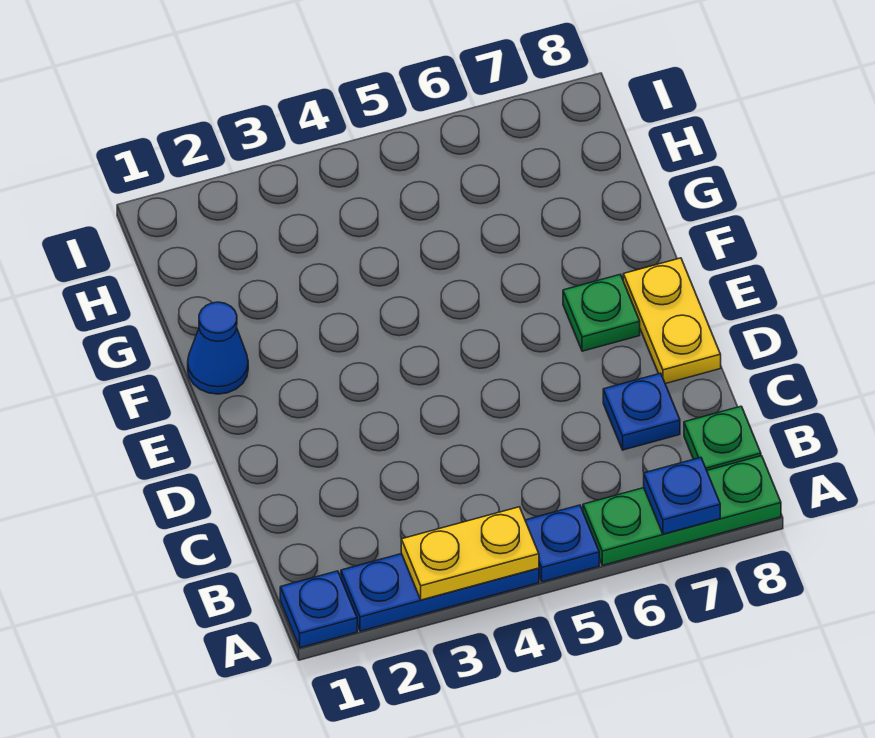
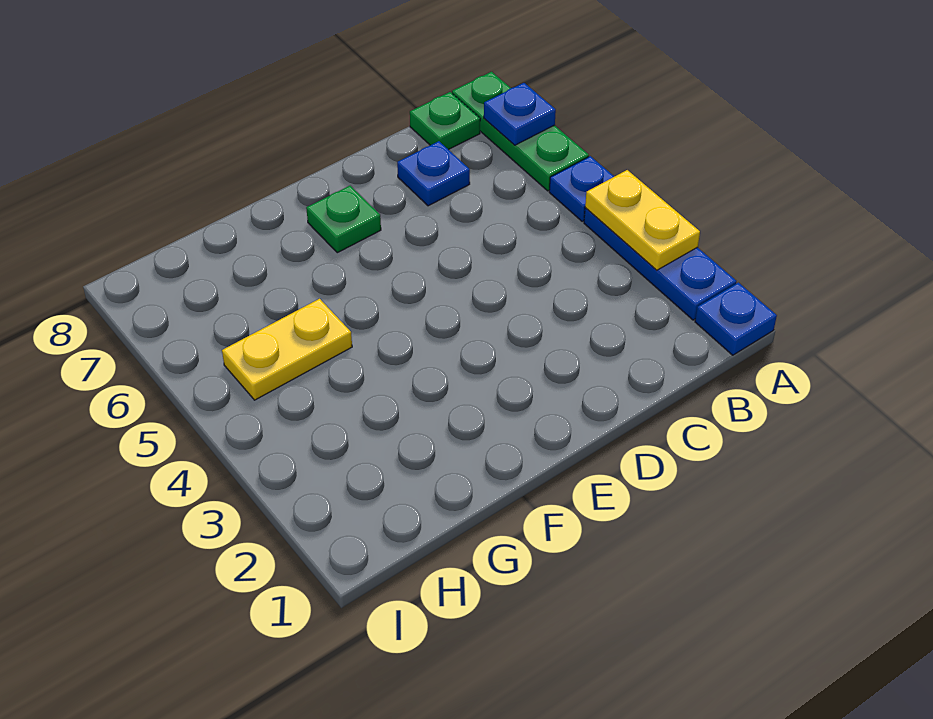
yellow 1x2 plate [623,258,721,384] -> yellow 1x2 plate moved to [222,299,352,400]
blue 1x1 cone [188,302,248,394] -> none

